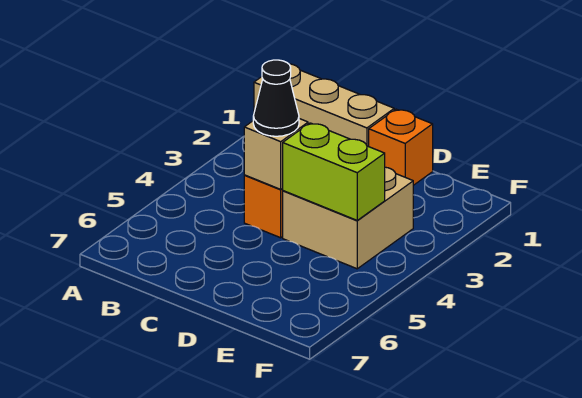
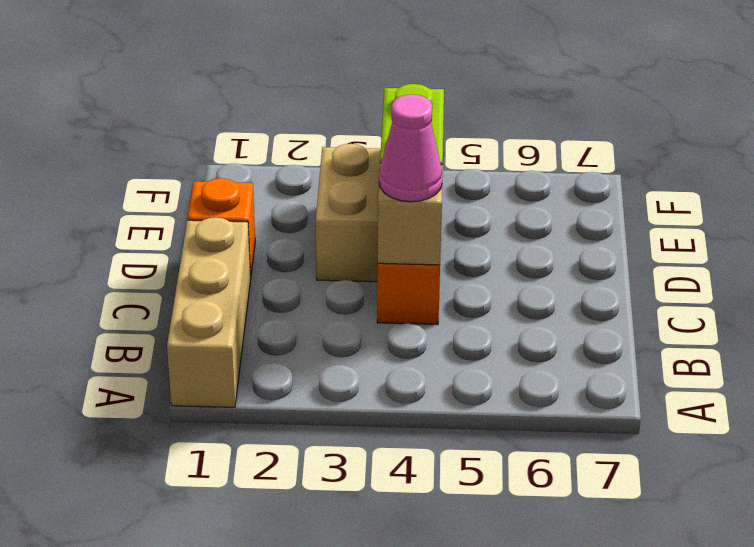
black 1x1 cone [253,60,299,136] -> pink 1x1 cone [379,94,443,202]

